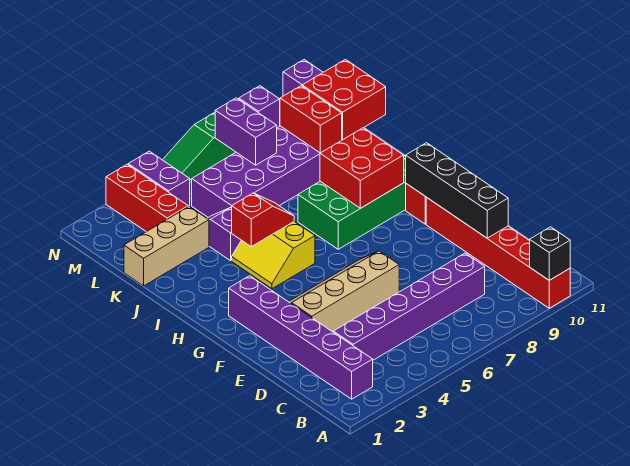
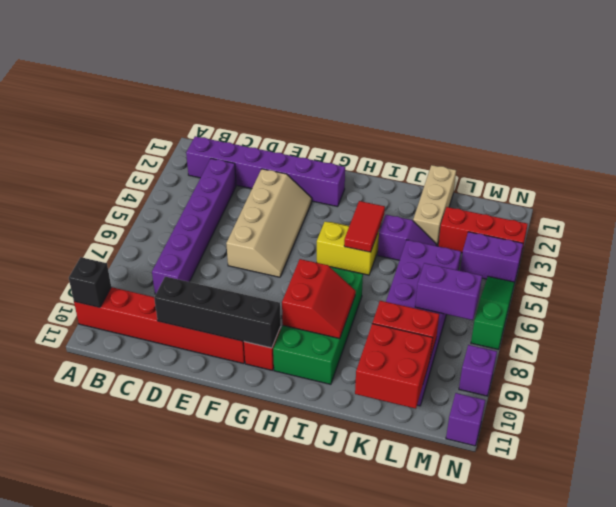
red 2x2 brick [320,128,404,208] -> red 2x2 slope [282,259,356,339]
red 1x2 slope [232,193,294,247] -> red 1x2 tile [344,201,385,252]

